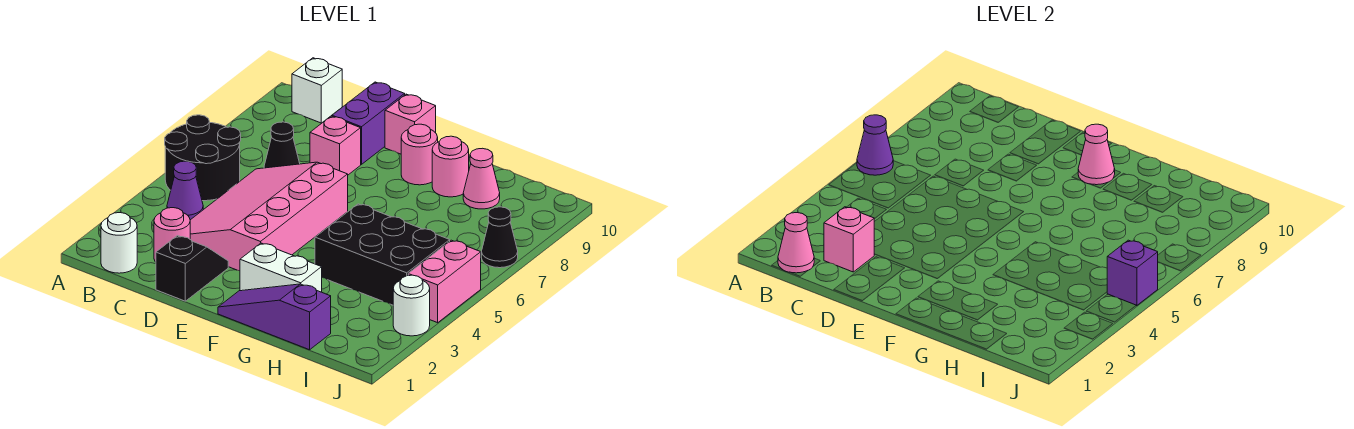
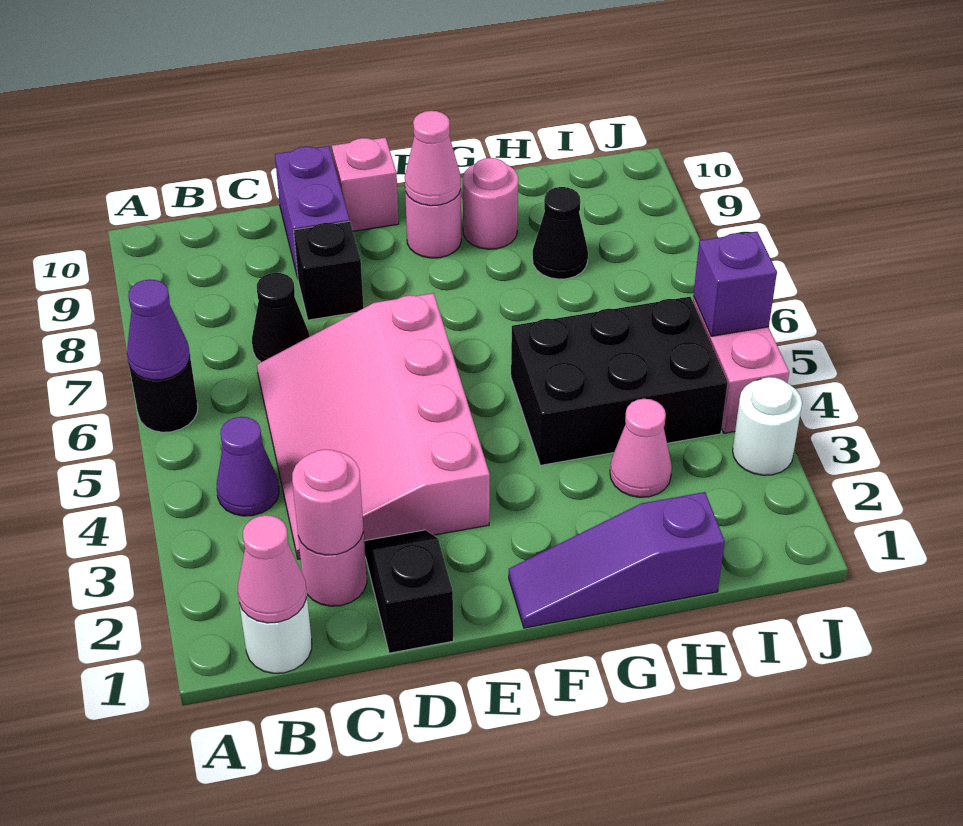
black 2x2 round brick [165,115,241,201] -> black 1x1 round brick [129,358,198,432]
white 1x1 brick [292,58,342,123] -> none
pink 1x1 brick [824,207,874,272] -> pink 1x1 round brick [292,449,363,555]
pink 1x1 brick [310,116,361,175] -> black 1x1 brick [294,221,364,320]
white 1x2 brick [240,243,322,292] -> none
pink 1x1 cone [463,148,500,209] -> pink 1x1 cone moved to [610,399,672,497]
black 1x1 cone [481,207,518,268] -> black 1x1 cone moved to [532,187,588,279]

